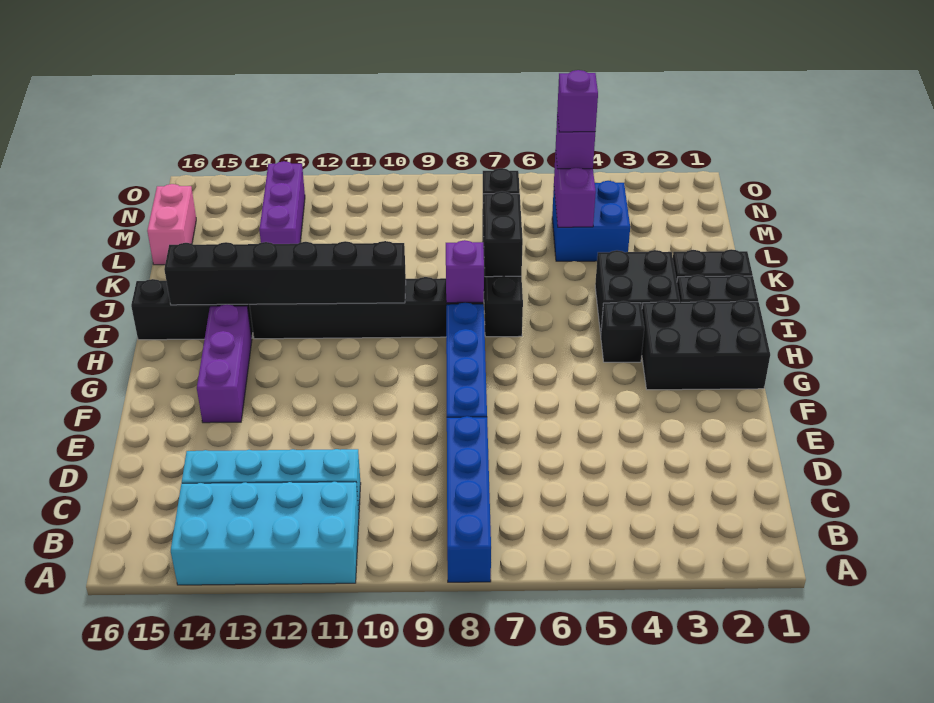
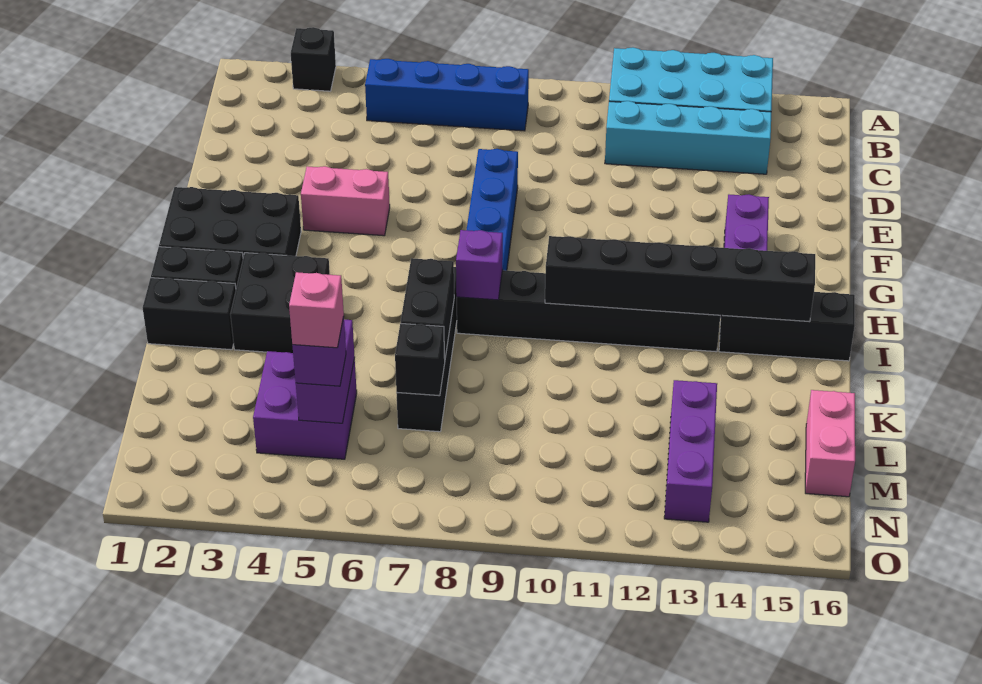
blue 1x4 brick [447,416,491,582] -> blue 1x4 brick turned to [365,59,529,131]
none -> pink 1x2 brick [301,166,390,236]
black 1x1 brick [601,301,644,362] -> black 1x1 brick moved to [291,27,336,91]
blue 2x2 brick [552,181,630,261] -> purple 2x2 brick [253,351,357,459]
purple 1x1 brick [557,70,598,132] -> pink 1x1 brick [289,272,344,348]

